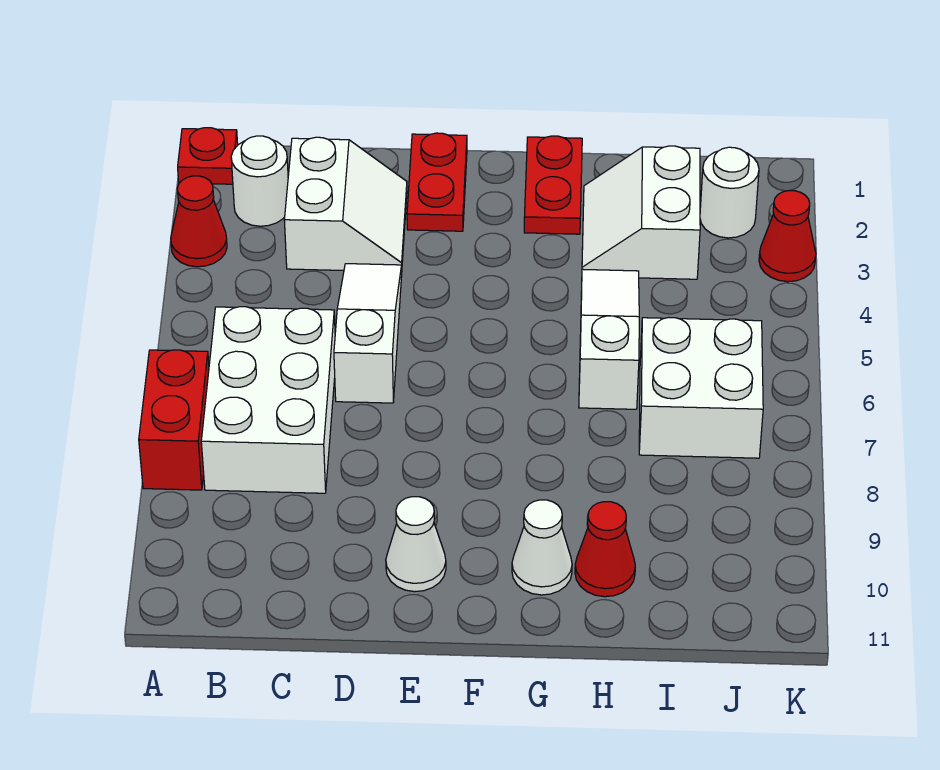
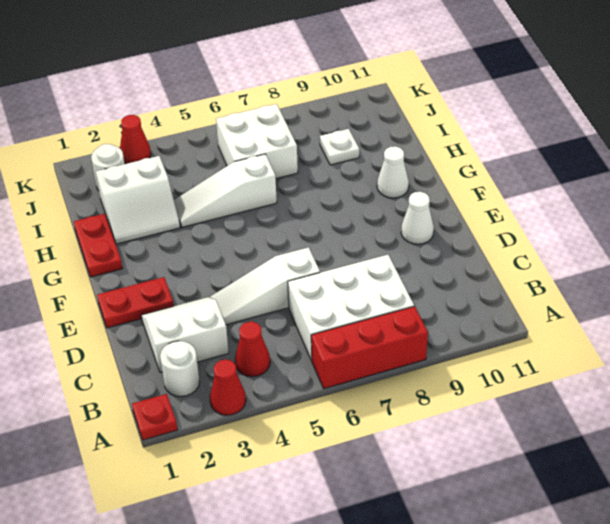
red 1x2 brick [139,350,209,490] -> red 1x3 brick [311,306,428,389]
red 1x2 plate [524,136,582,234] -> red 1x2 plate turned to [74,214,123,277]
red 1x1 cone [575,502,635,597] -> red 1x1 cone moved to [235,322,270,377]
none -> white 1x1 plate [320,129,359,165]

